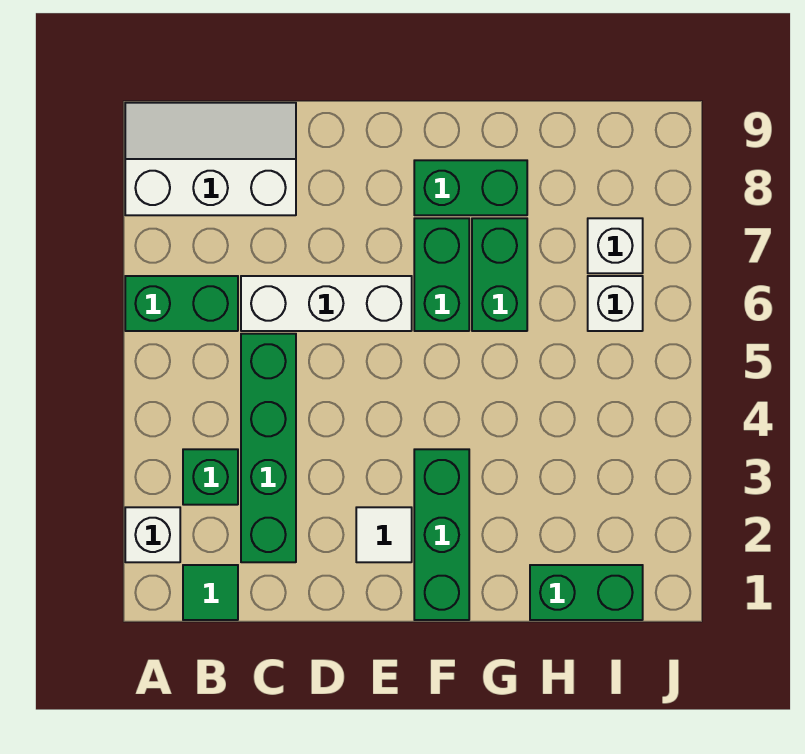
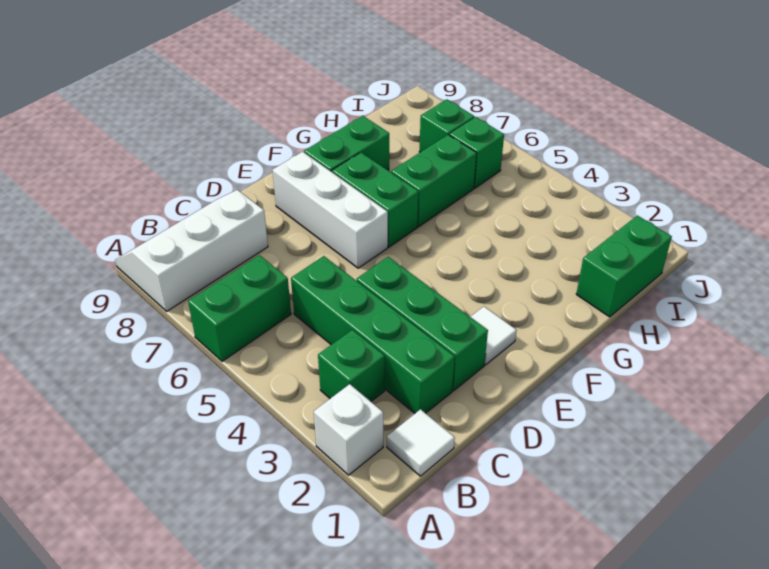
green 1x1 tile [183,565,238,620] -> white 1x1 tile [387,409,455,476]
white 1x3 brick [241,276,412,331] -> white 1x3 brick turned to [273,152,388,268]
green 1x3 brick [414,449,469,620] -> green 1x3 brick moved to [357,257,488,391]
green 1x2 brick [472,218,527,331] -> green 1x2 brick turned to [391,135,477,227]
white 1x1 brick [588,276,643,331] -> green 1x1 brick [449,117,504,188]
white 1x1 brick [588,218,643,273] -> green 1x1 brick [419,99,474,152]

